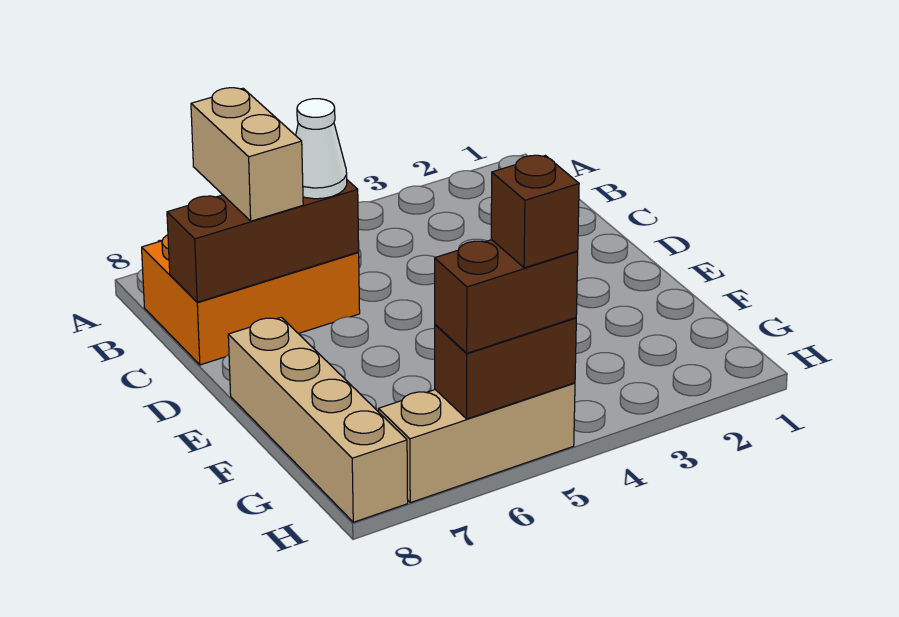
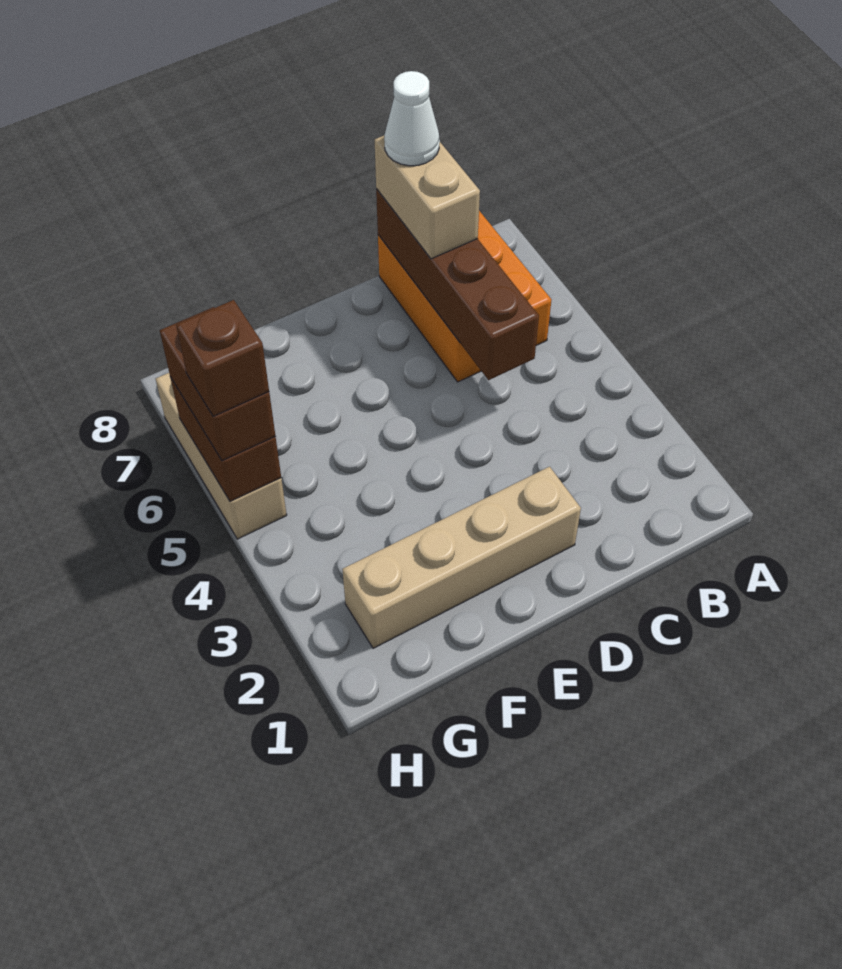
tan 1x2 brick [191,88,303,221] -> tan 1x2 brick turned to [375,136,480,259]
brown 1x3 brick [167,180,359,302] -> brown 1x4 brick [376,189,539,380]
white 1x1 cone [296,99,347,199] -> white 1x1 cone moved to [384,71,440,166]
tan 1x4 brick [228,317,408,522] -> tan 1x4 brick moved to [342,467,581,648]

